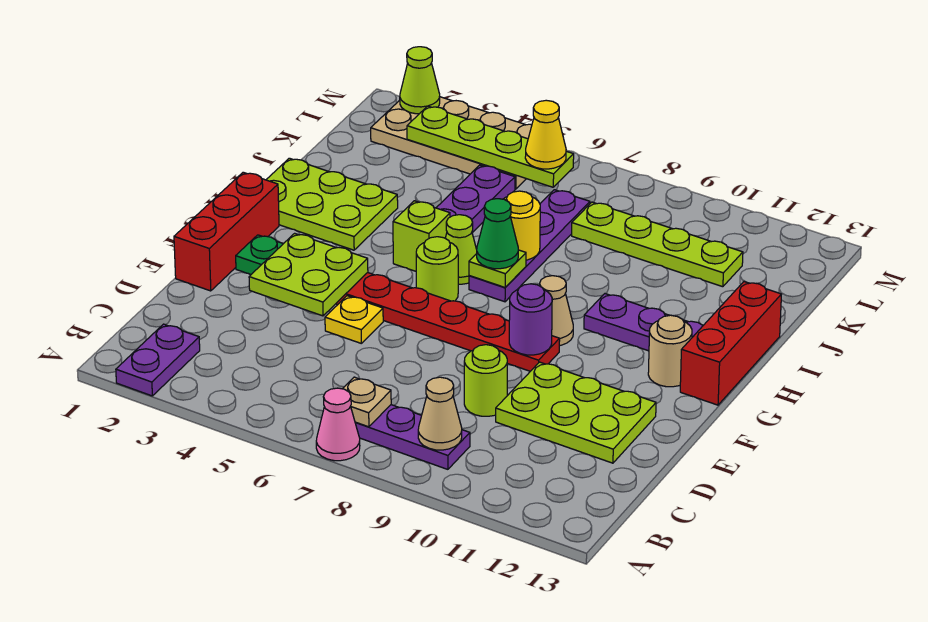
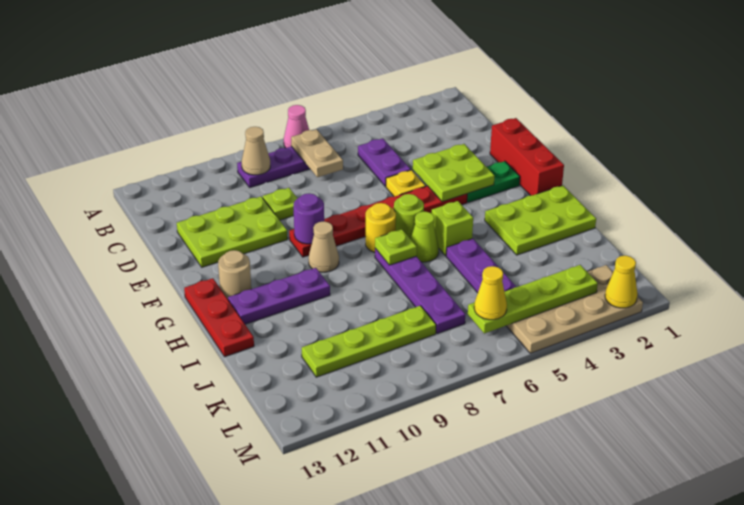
purple 1x2 plate [116,324,200,396] -> purple 1x2 plate moved to [358,138,411,186]
tan 1x1 plate [343,377,391,427] -> tan 1x2 plate [291,129,343,177]
lime 1x1 round brick [464,345,507,416] -> lime 1x1 plate [263,188,298,220]
red 1x3 brick [680,282,782,405] -> red 1x3 plate [184,278,254,357]
green 1x1 cone [477,199,518,269] -> none
yellow 1x1 round brick [504,191,540,260] -> yellow 1x1 round brick moved to [366,203,396,252]
lime 1x1 cone [400,47,440,114] -> yellow 1x1 cone [605,256,638,308]

